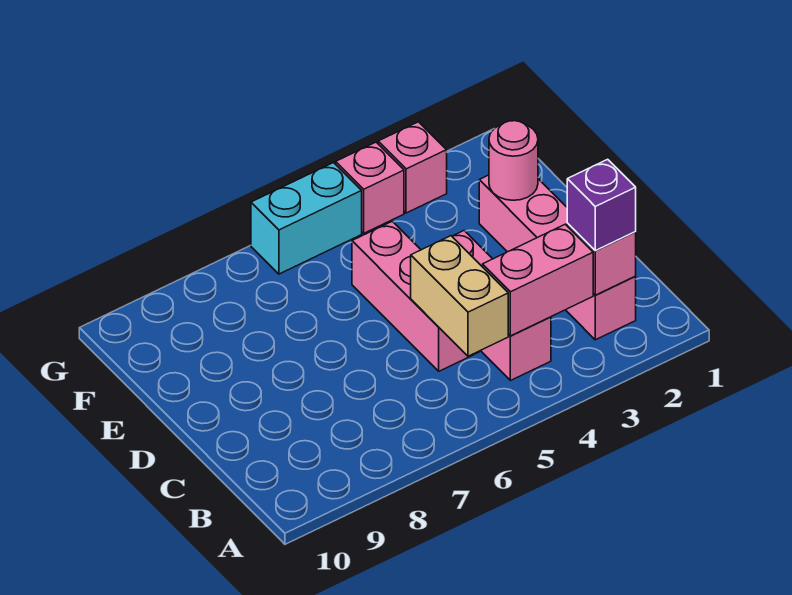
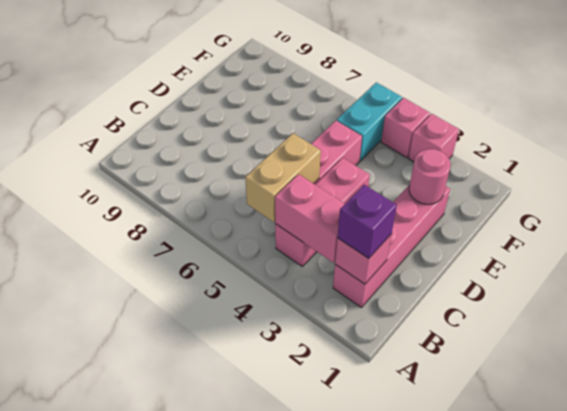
cyan 1x2 brick [251,163,362,274] -> cyan 1x2 brick turned to [337,82,402,161]

